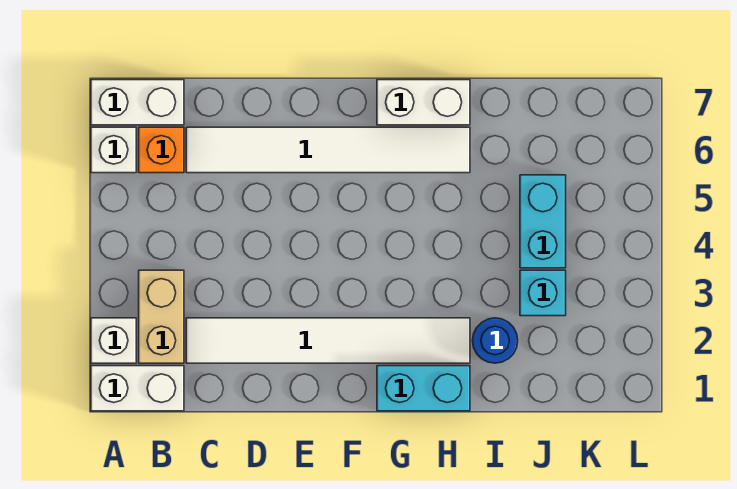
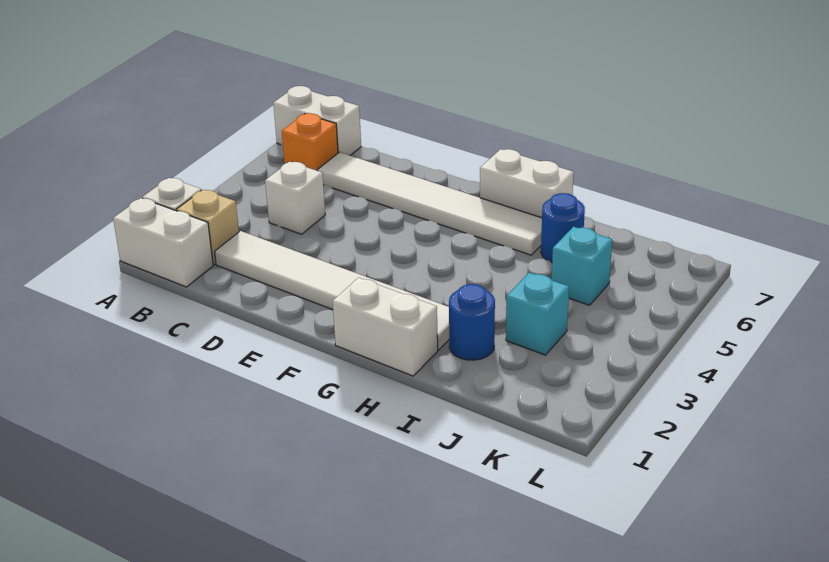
white 1x1 brick [91,127,136,173] -> white 1x1 brick moved to [265,162,325,234]
tan 1x2 brick [139,270,184,363] -> tan 1x1 brick [176,190,239,265]
cyan 1x2 brick [377,366,470,411] -> white 1x2 brick [333,278,438,376]
none -> blue 1x1 round brick [541,193,585,262]
cyan 1x2 brick [520,175,566,268] -> cyan 1x1 brick [552,227,612,305]

